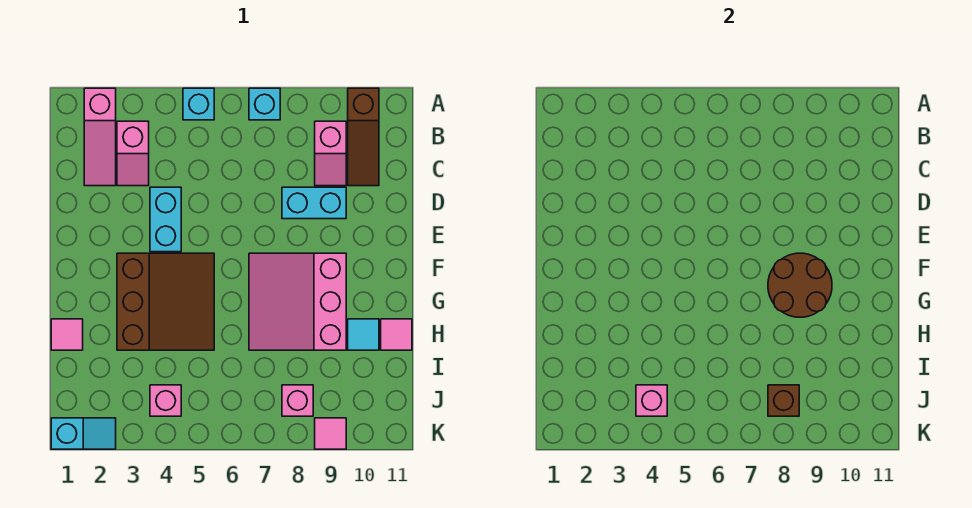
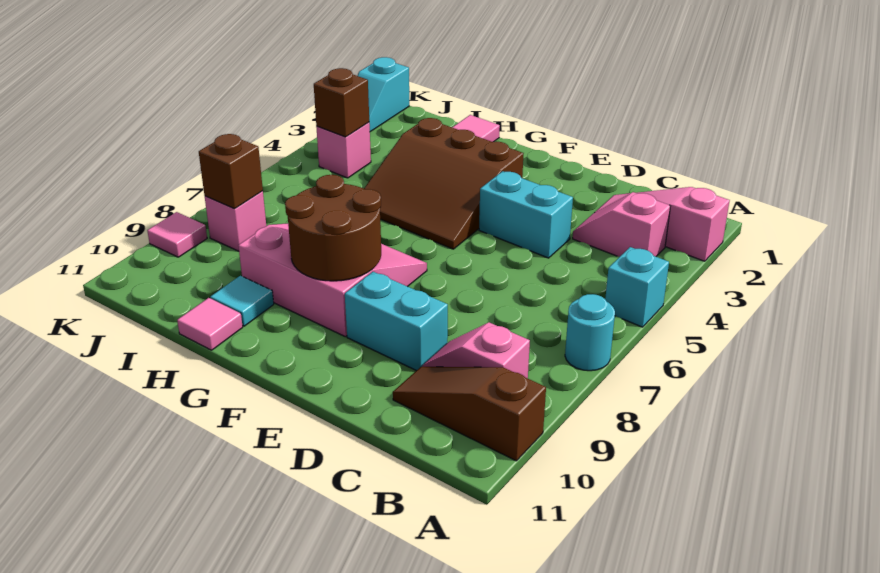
cyan 1x1 brick [249,88,280,120] -> cyan 1x1 round brick [565,294,615,371]
cyan 1x2 brick [282,187,346,219] -> cyan 1x2 brick turned to [345,272,448,371]
pink 1x1 brick [636,385,667,416] -> brown 1x1 brick [314,68,369,137]

